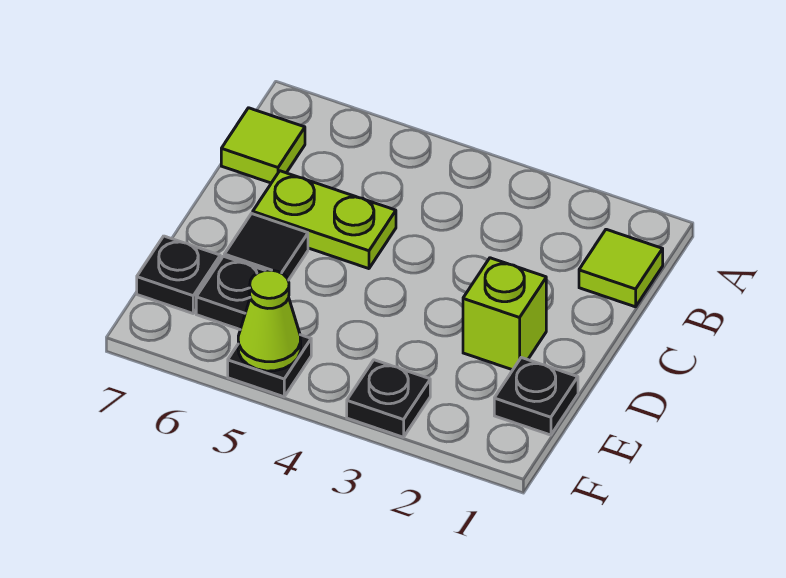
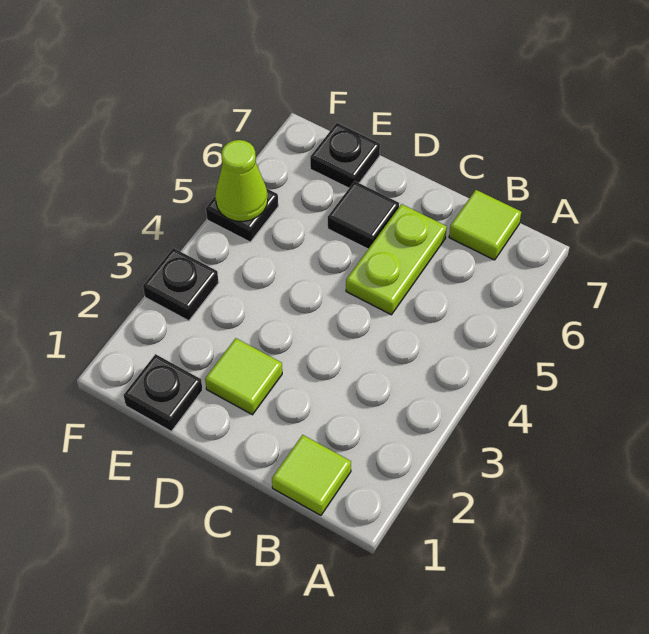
lime 1x1 brick [463,258,546,370] -> lime 1x1 tile [205,338,282,415]
black 1x1 plate [196,256,265,329] -> none

